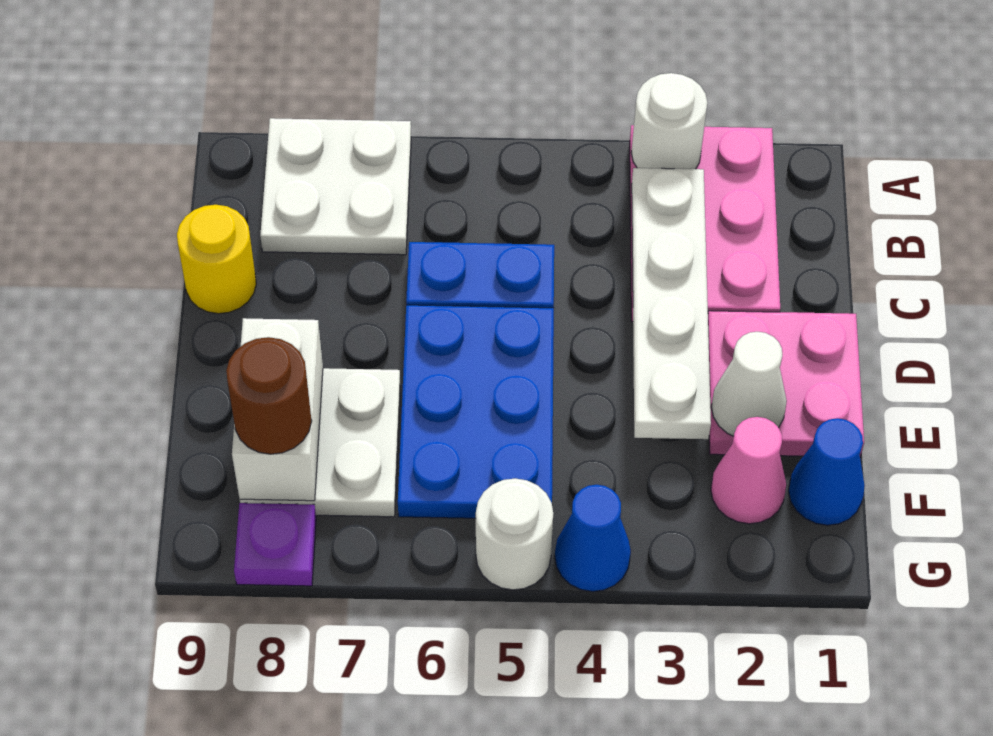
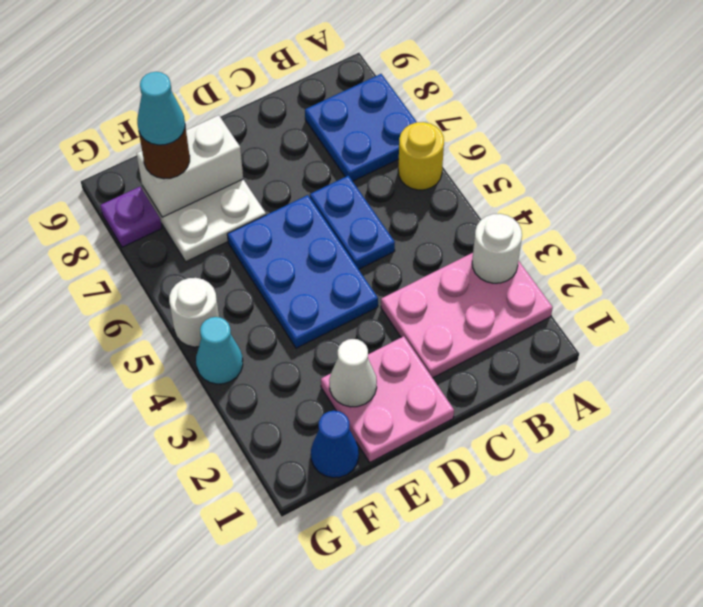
white 2x2 plate [260,118,411,255] -> blue 2x2 plate [305,74,417,181]
white 1x4 plate [632,168,711,439] -> none
yellow 1x1 round brick [177,205,256,314] -> yellow 1x1 round brick moved to [398,122,444,190]
blue 2x3 plate [398,305,554,518] -> blue 2x3 plate turned to [227,195,378,348]
pink 1x1 cone [711,417,786,524] -> none
none -> cyan 1x1 cone [137,72,185,145]
blue 1x1 cone [555,485,631,591] -> cyan 1x1 cone [196,317,243,384]

